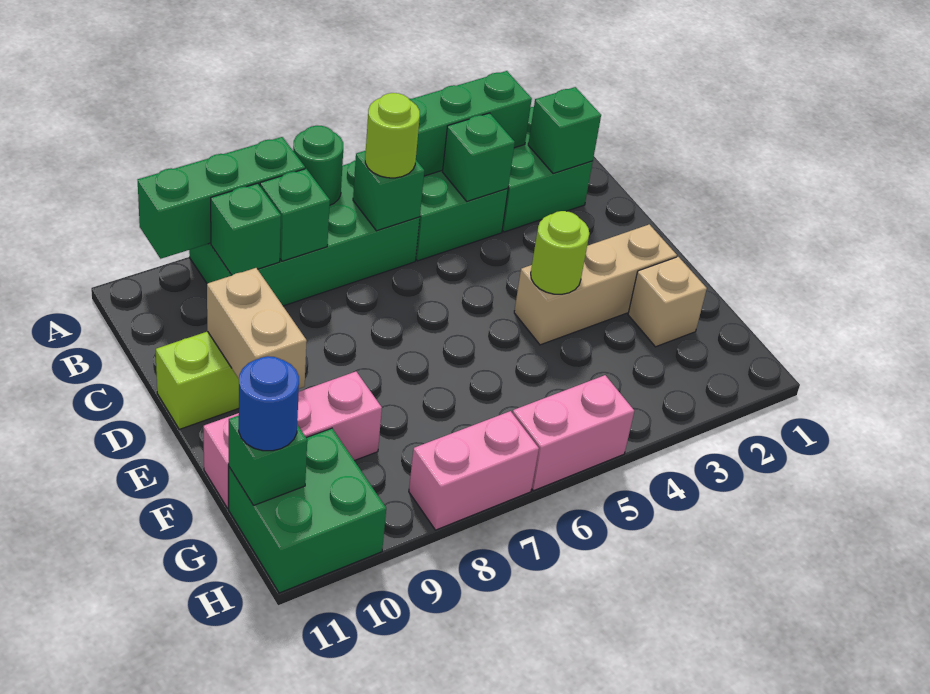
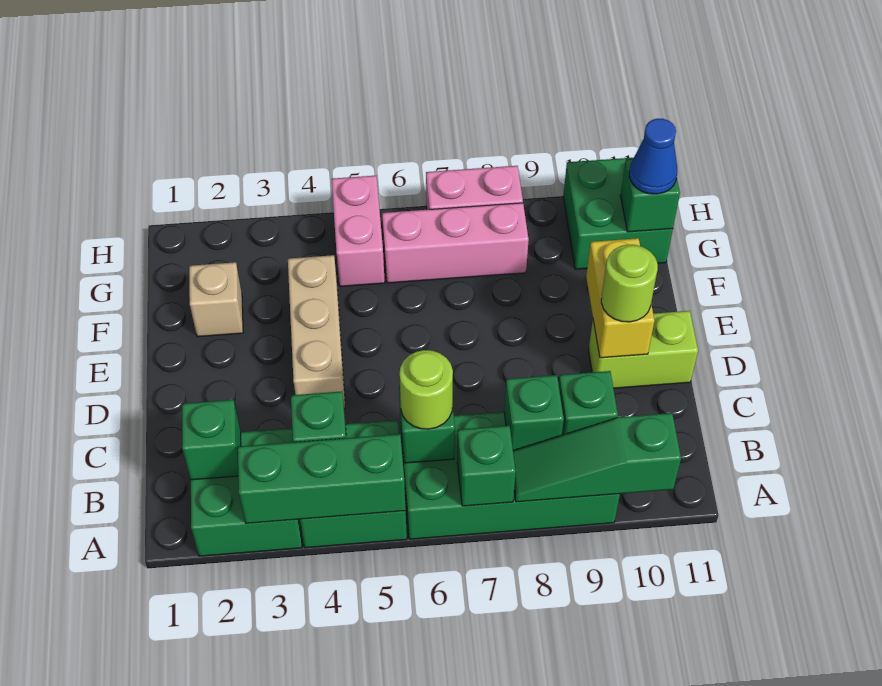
green 1x1 round brick [293,126,343,205] -> green 1x1 brick [457,426,516,506]
green 1x3 brick [138,137,305,259] -> green 1x3 slope [513,413,681,502]
tan 1x2 brick [207,268,307,389] -> yellow 1x2 brick [586,238,655,358]
tan 1x3 brick [514,224,677,345] -> tan 1x3 brick turned to [288,255,345,409]
lime 1x1 round brick [531,211,589,294] -> lime 1x1 round brick moved to [601,245,658,322]
pink 1x3 brick [203,372,382,508] -> pink 1x3 brick moved to [382,203,529,283]
blue 1x1 round brick [239,356,299,451] -> blue 1x1 cone [629,119,677,194]
pink 1x2 brick [513,375,634,491] -> pink 1x2 brick turned to [332,176,385,286]

